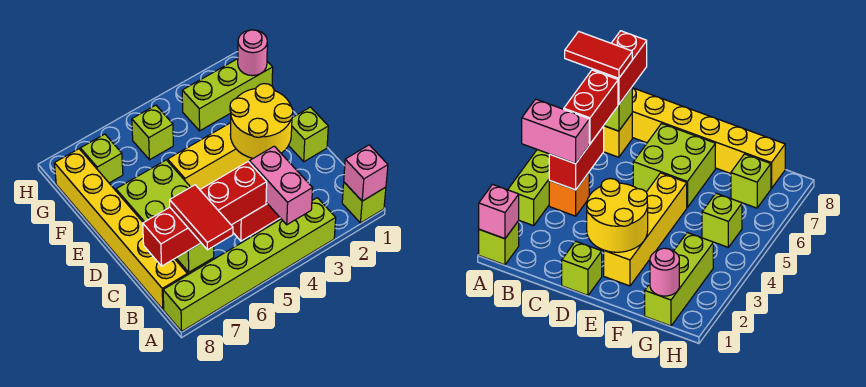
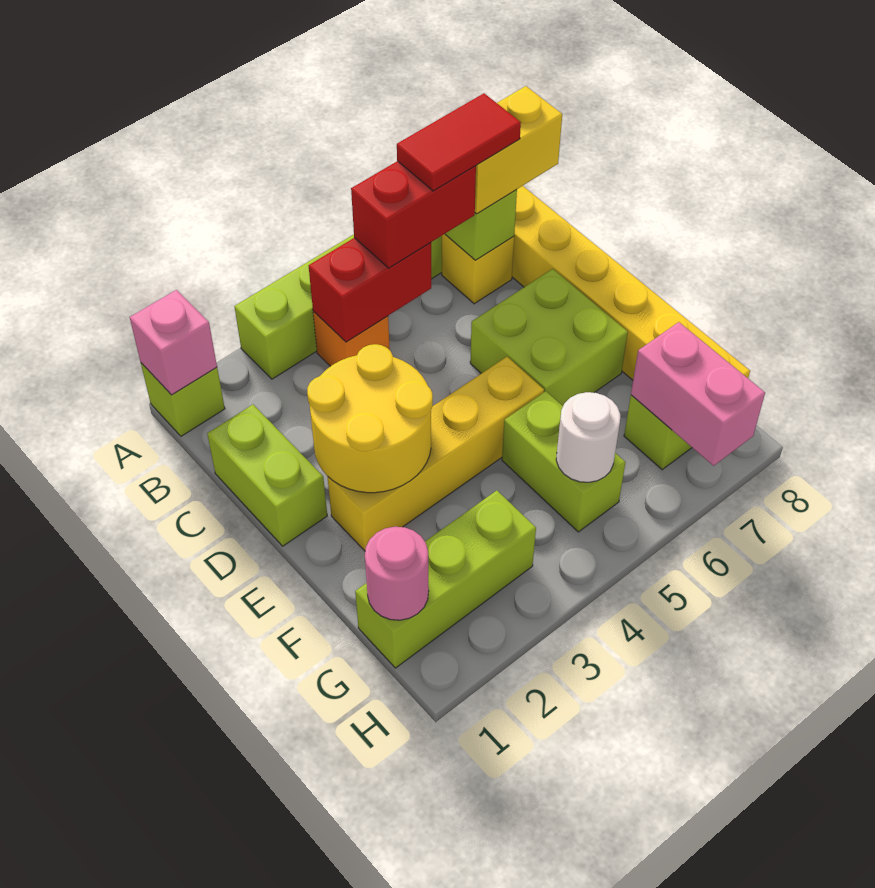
pink 1x2 brick [249,146,313,225] -> pink 1x2 brick moved to [631,322,765,466]
red 1x2 tile [170,185,233,250] -> red 1x2 tile turned to [397,93,521,191]
red 1x2 brick [143,207,201,266] -> yellow 1x2 brick [475,86,562,214]
lime 1x1 brick [288,107,328,162] -> lime 1x2 brick [207,405,327,546]
lime 1x1 brick [132,105,173,160] -> lime 1x2 brick [502,391,625,532]
none -> white 1x1 round brick [556,392,620,482]

